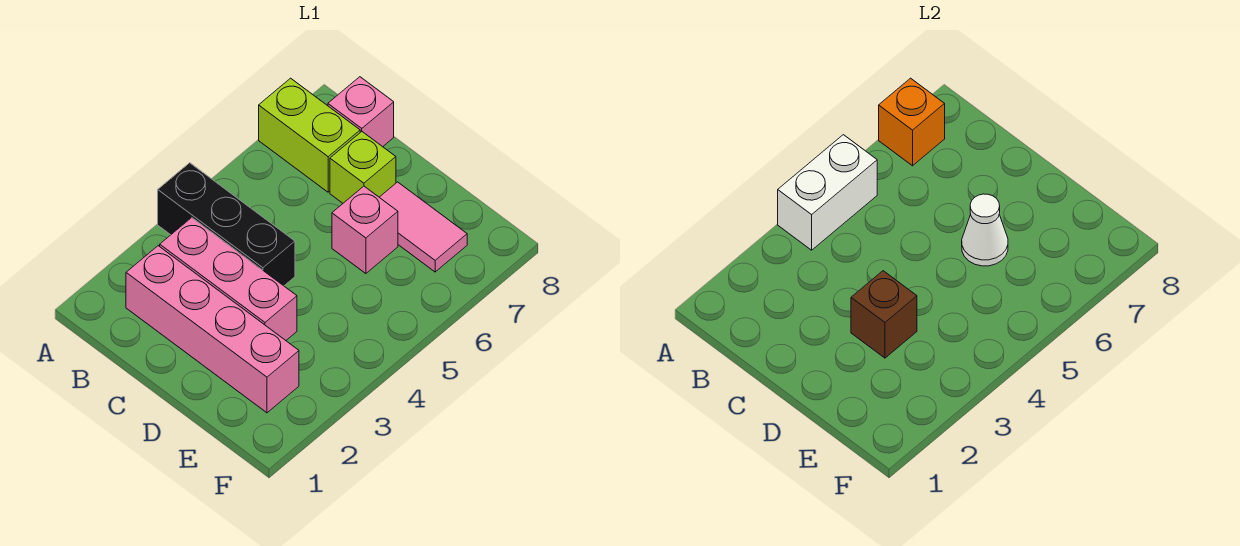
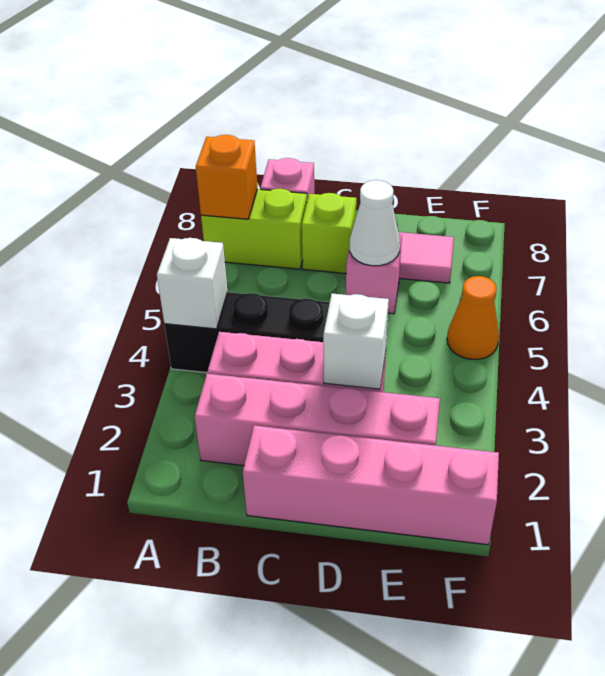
white 1x2 brick [778,135,877,250] -> white 1x1 brick [157,238,228,329]
none -> pink 1x4 brick [243,426,499,545]
brown 1x1 brick [851,271,917,358] -> white 1x1 brick [323,294,389,389]
none -> orange 1x1 cone [447,276,499,359]

